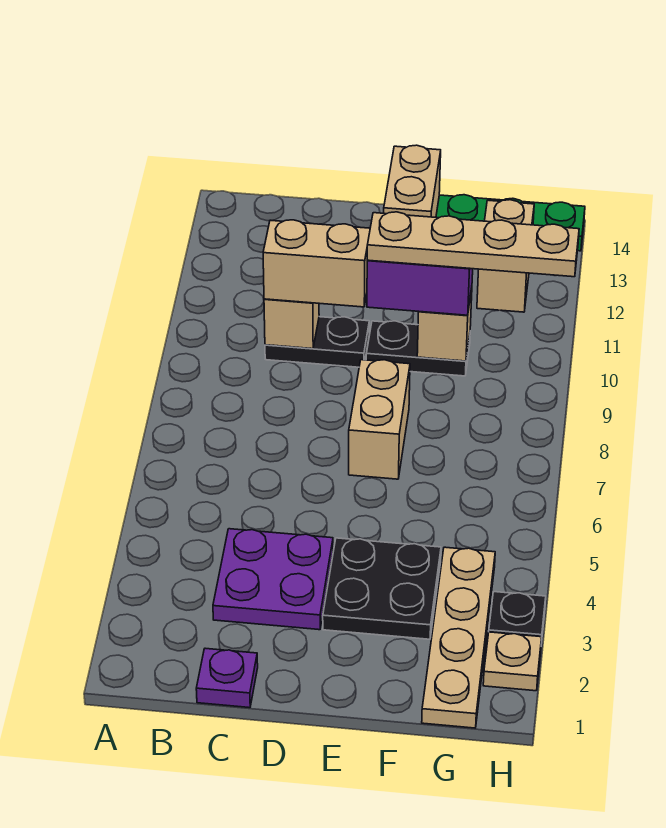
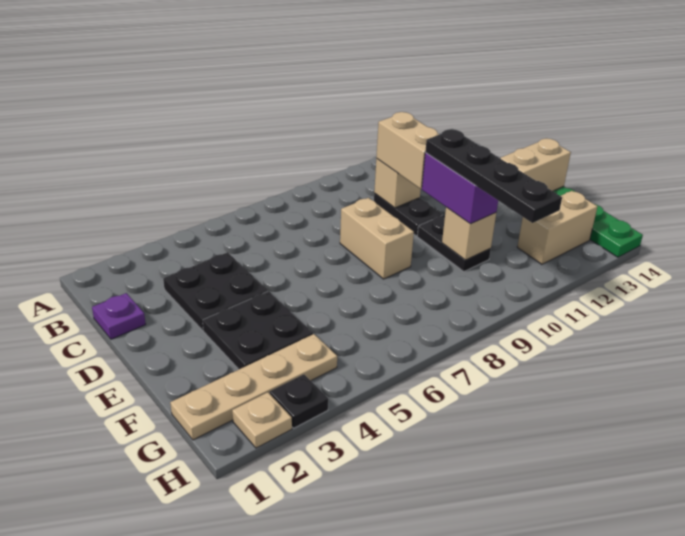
purple 2x2 plate [213,529,333,630] -> black 2x2 plate [163,252,268,330]
tan 1x2 brick [349,360,410,479] -> tan 1x2 brick turned to [340,198,414,279]
tan 1x4 plate [367,212,579,277] -> black 1x4 plate [425,129,562,223]

